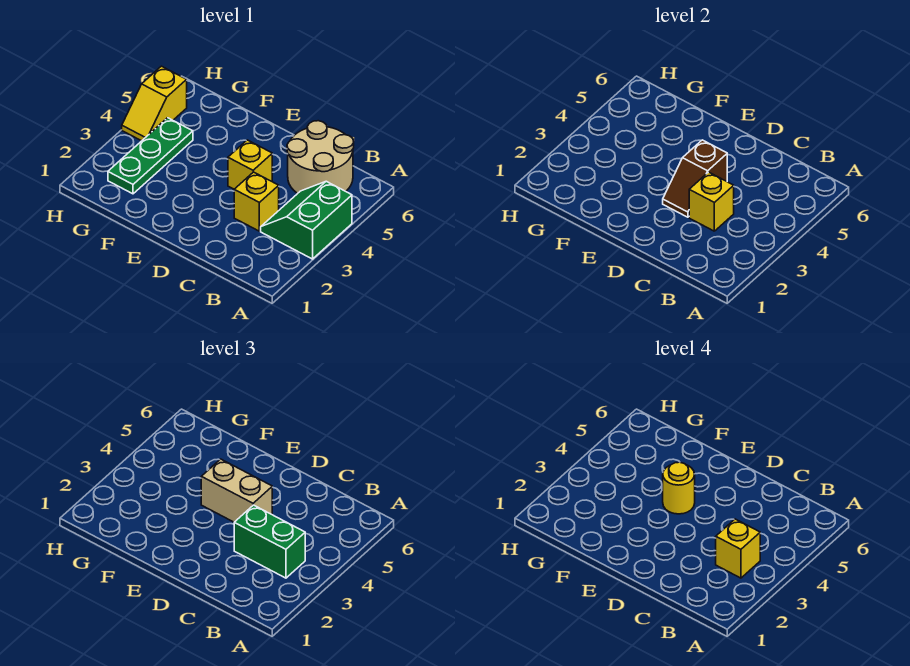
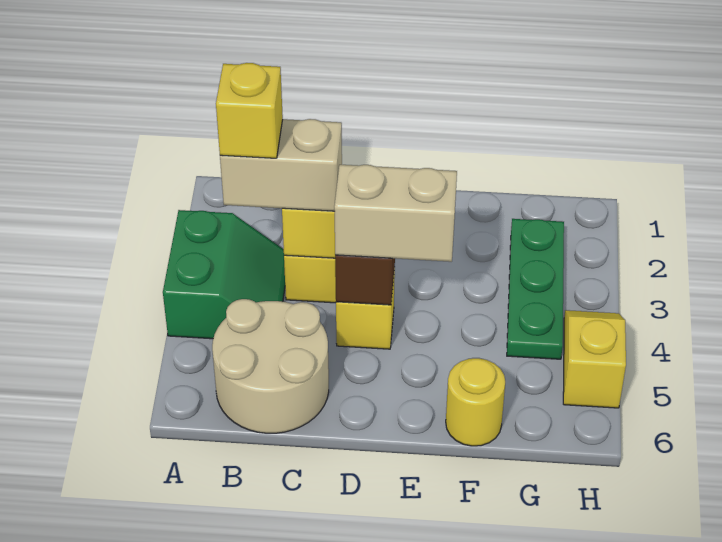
green 1x2 brick [234,505,305,578] -> tan 1x2 brick [220,119,342,211]
yellow 1x1 round brick [663,462,695,514] -> yellow 1x1 round brick moved to [446,358,505,446]

